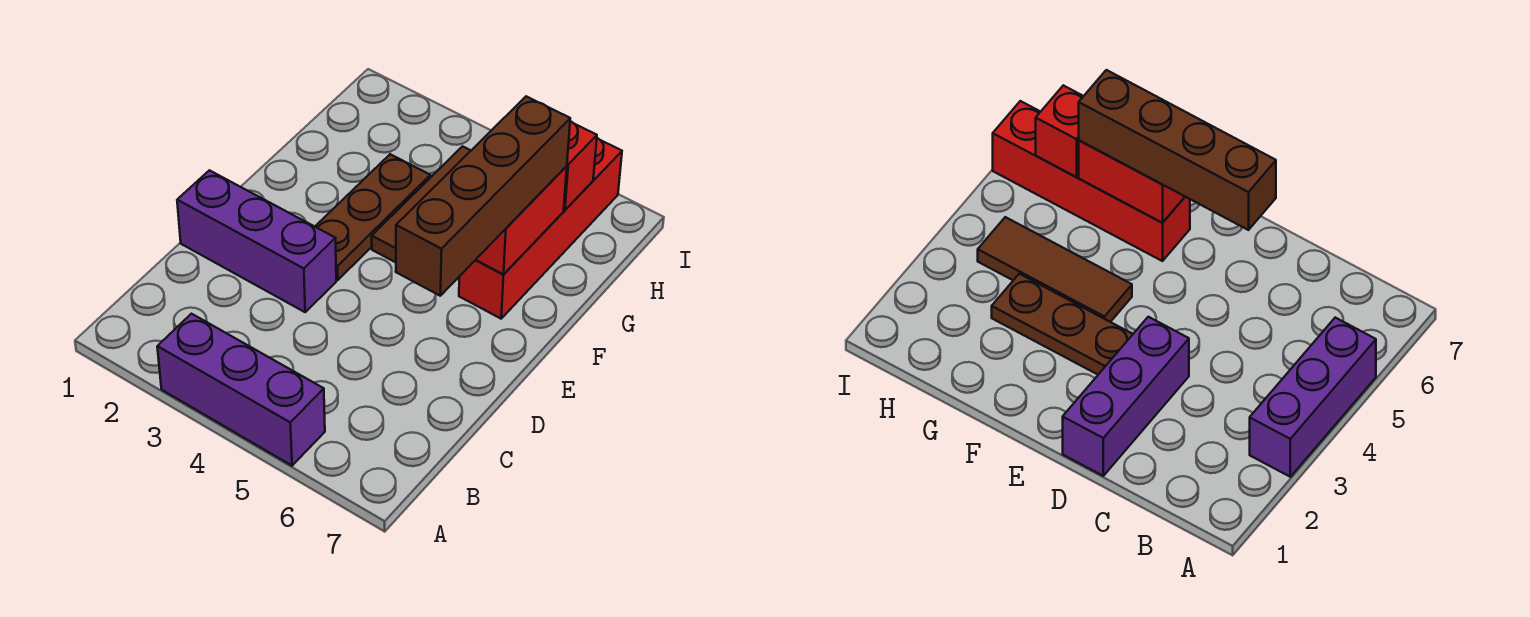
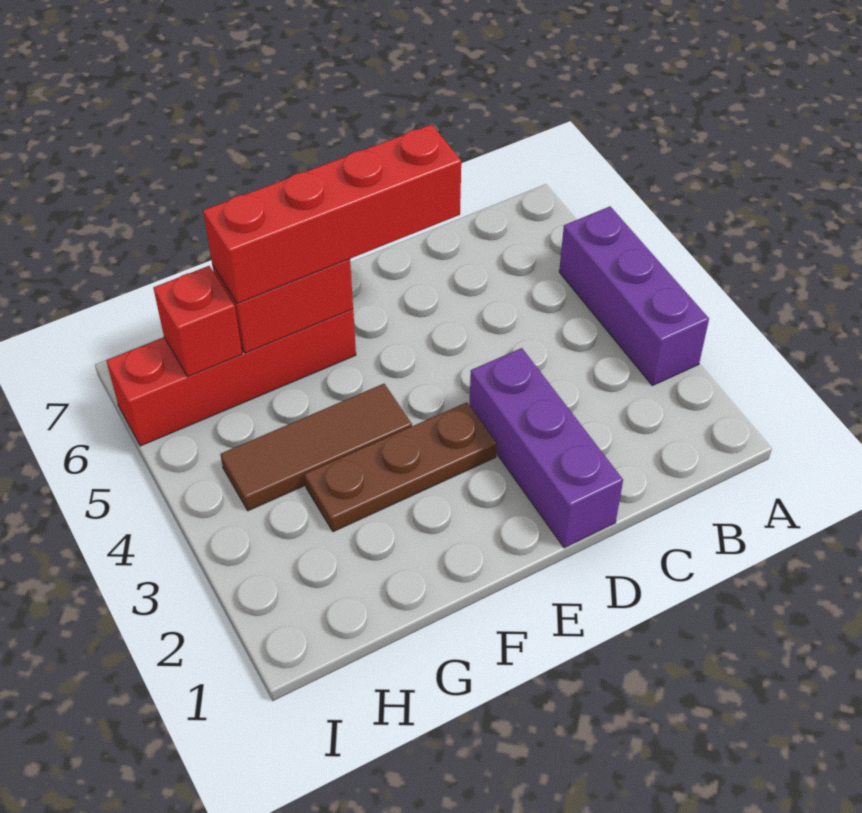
brown 1x4 brick [396,96,570,296] -> red 1x4 brick [203,124,461,303]

